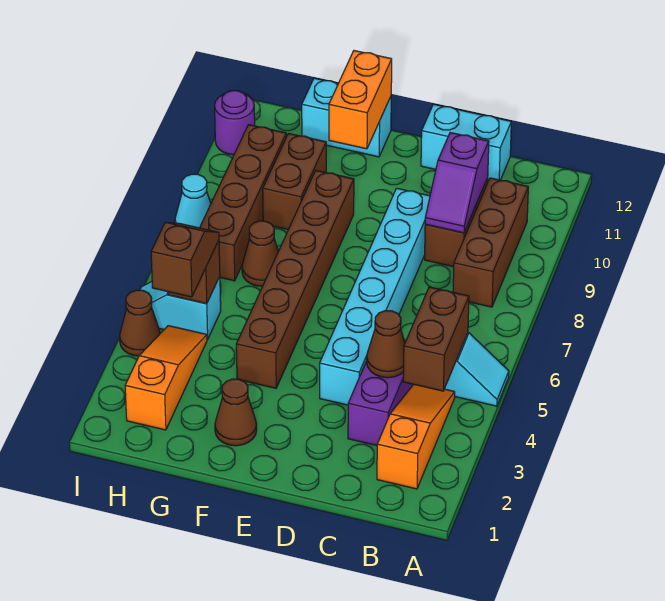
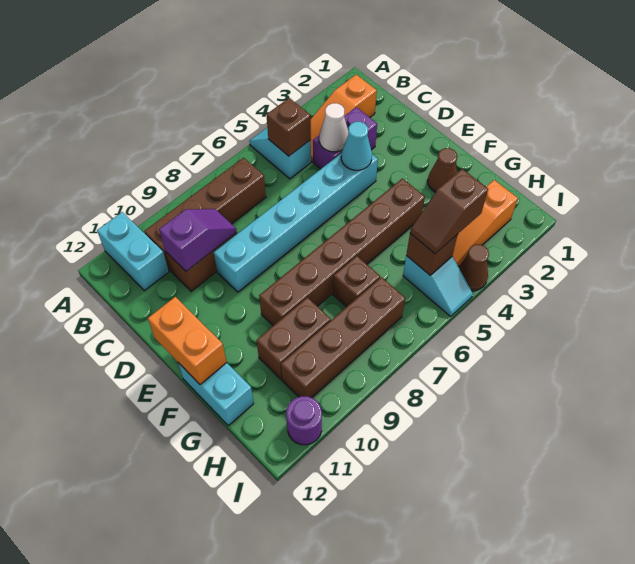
brown 1x2 brick [403,287,469,391] -> brown 1x1 brick [267,98,311,156]
brown 1x3 brick [453,178,528,307] -> brown 1x4 brick [144,158,266,271]
brown 1x1 cone [367,311,405,378] -> white 1x1 cone [319,103,348,152]
cyan 1x2 brick [421,104,511,181] -> cyan 1x2 brick moved to [97,212,169,291]
orange 1x2 brick [329,51,392,149] -> orange 1x2 brick turned to [148,297,227,384]
brown 1x1 cone [242,221,278,286] -> brown 1x1 brick [333,256,380,307]
cyan 1x1 cone [175,174,211,228] -> cyan 1x1 cone moved to [341,122,372,170]

